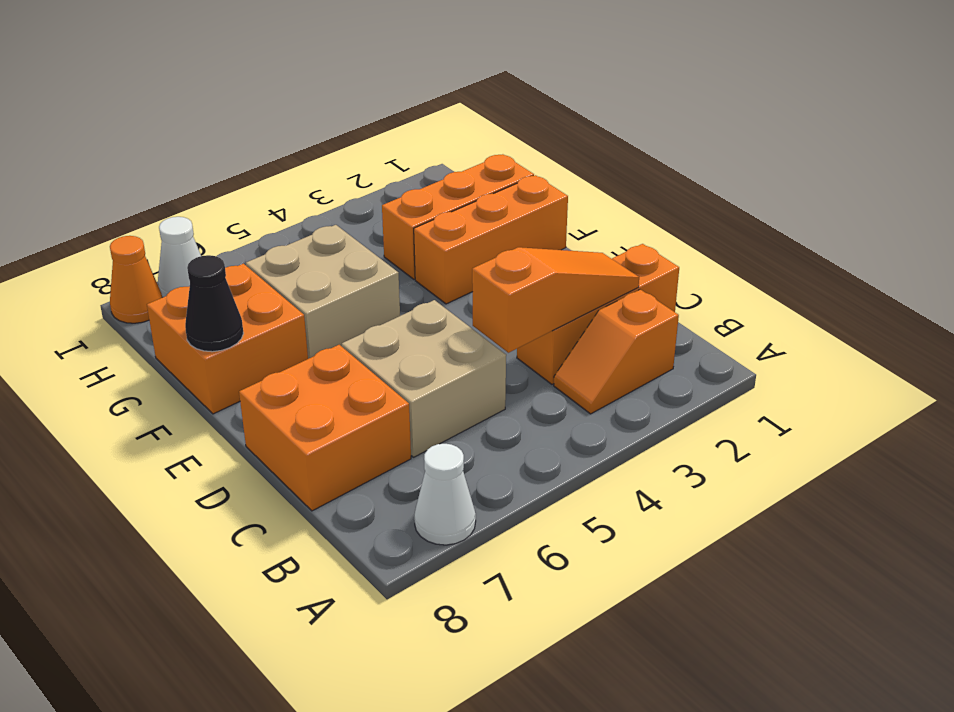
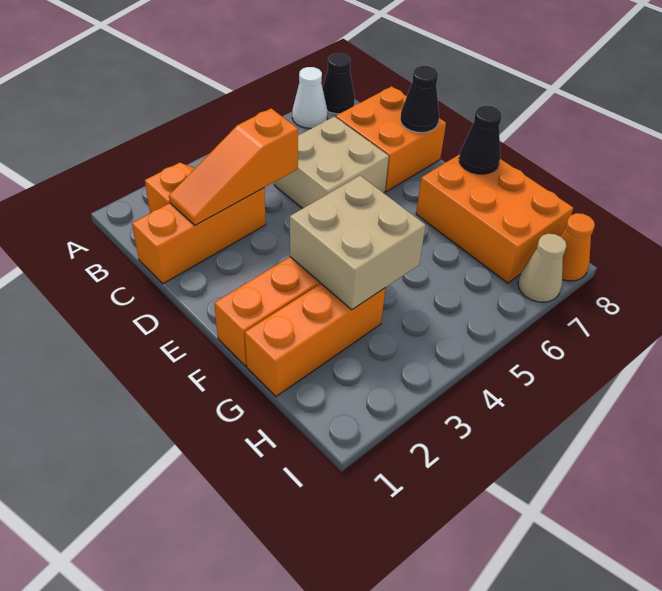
none -> black 1x1 cone [322,53,355,114]
none -> black 1x1 cone [401,66,439,133]
tan 2x2 brick [246,225,400,359] -> tan 2x2 brick moved to [290,176,426,310]
orange 2x2 brick [147,263,308,414] -> orange 2x3 brick [416,154,573,283]
white 1x1 cone [158,217,201,297] -> tan 1x1 cone [518,234,566,302]

